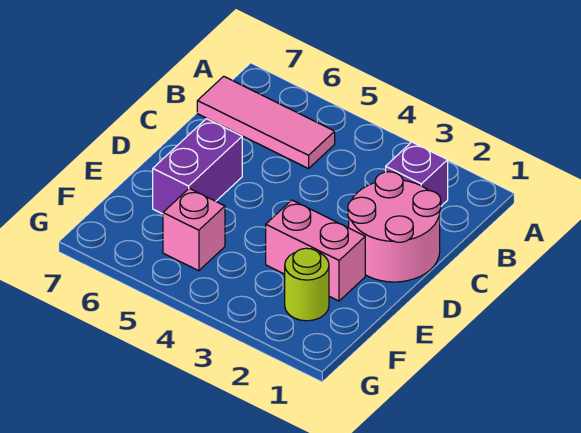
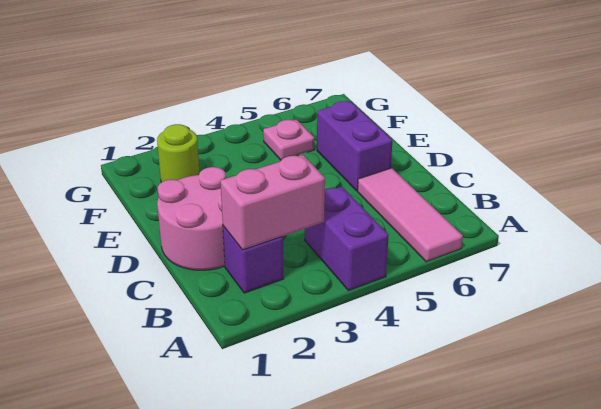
none -> purple 1x2 brick [305,187,389,291]
pink 1x3 tile [197,76,335,169] -> pink 1x3 tile turned to [358,168,463,262]
pink 1x2 brick [266,200,365,301] -> pink 1x2 brick moved to [220,155,325,250]
pink 1x1 brick [163,188,225,271] -> pink 1x1 plate [263,119,314,160]

